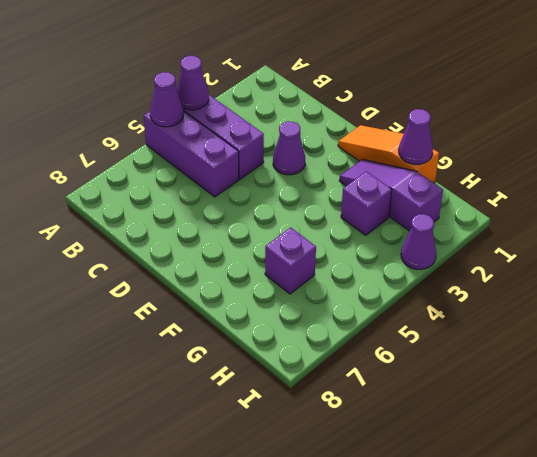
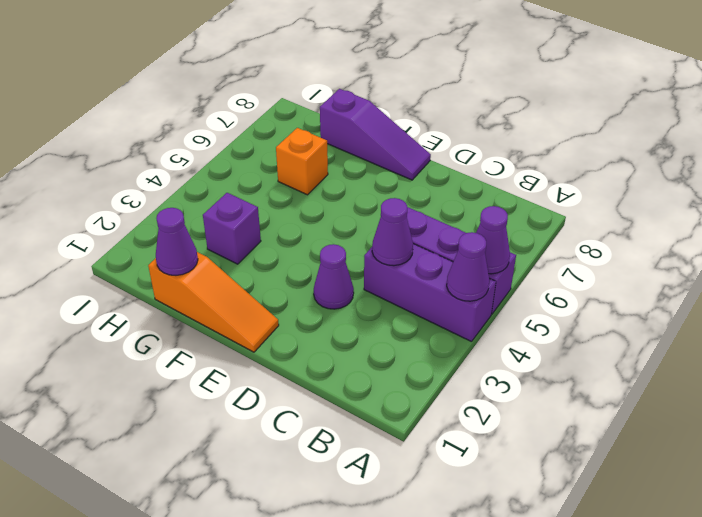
purple 1x3 slope [339,159,443,231] -> purple 1x3 slope moved to [320,89,431,180]
purple 1x1 brick [265,227,316,294] -> orange 1x1 brick [276,128,328,195]
purple 1x1 cone [401,214,436,269] -> purple 1x1 cone moved to [372,198,413,266]

